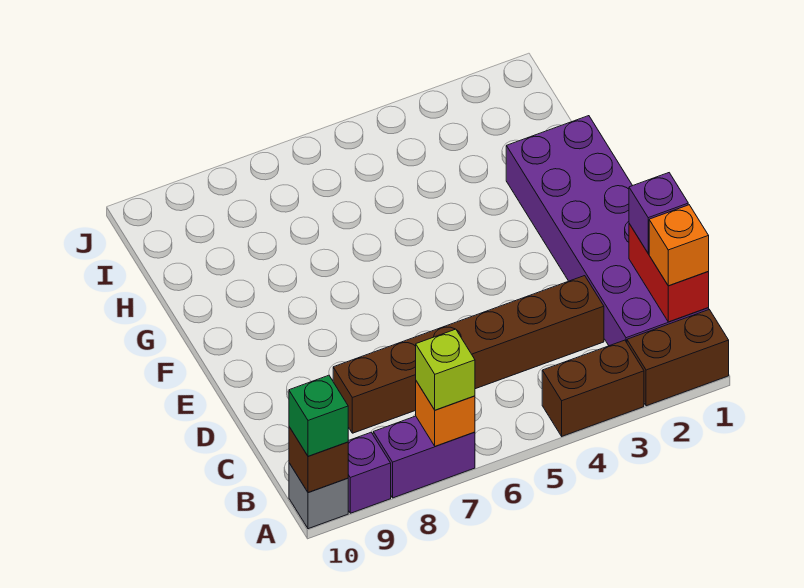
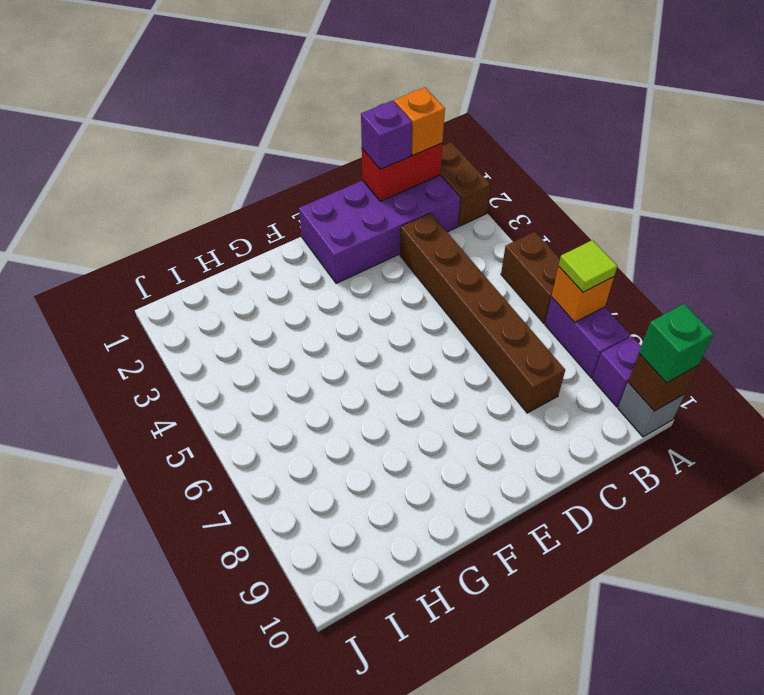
brown 1x2 brick [542,340,644,436] -> brown 1x2 brick moved to [501,232,560,323]
lime 1x1 brick [416,329,475,410] -> lime 1x1 tile [559,240,617,292]
purple 2x6 brick [506,116,709,346] -> purple 2x4 brick [299,175,460,283]

